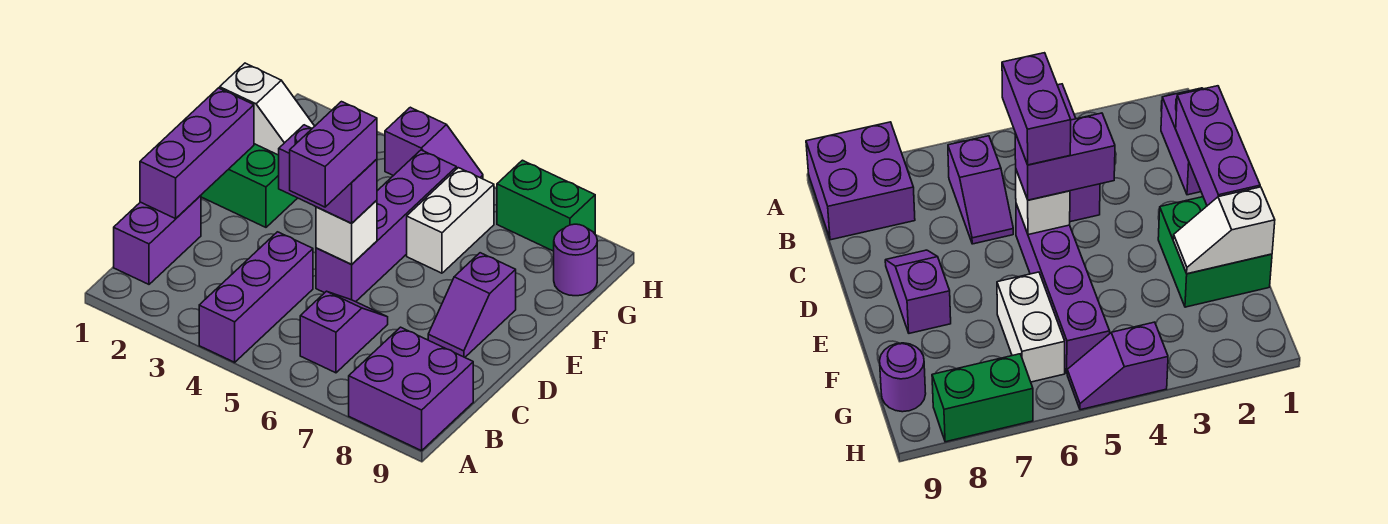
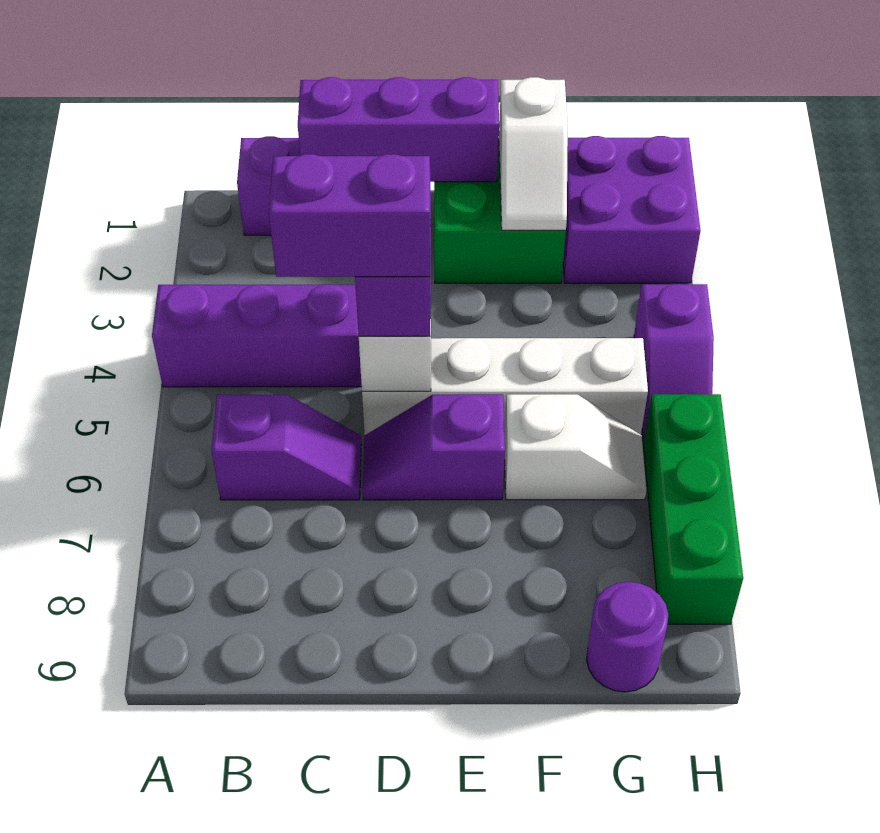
purple 2x2 brick [349,327,473,451] -> purple 2x2 brick moved to [563,136,700,283]
purple 1x4 brick [316,150,457,302] -> white 1x4 brick [362,338,648,435]
purple 1x2 slope [428,253,516,357] -> purple 1x2 slope moved to [363,394,505,500]
white 1x2 brick [407,168,494,273] -> white 1x2 slope [505,394,646,500]
green 1x2 brick [497,160,595,251] -> green 1x3 brick [644,394,743,624]

